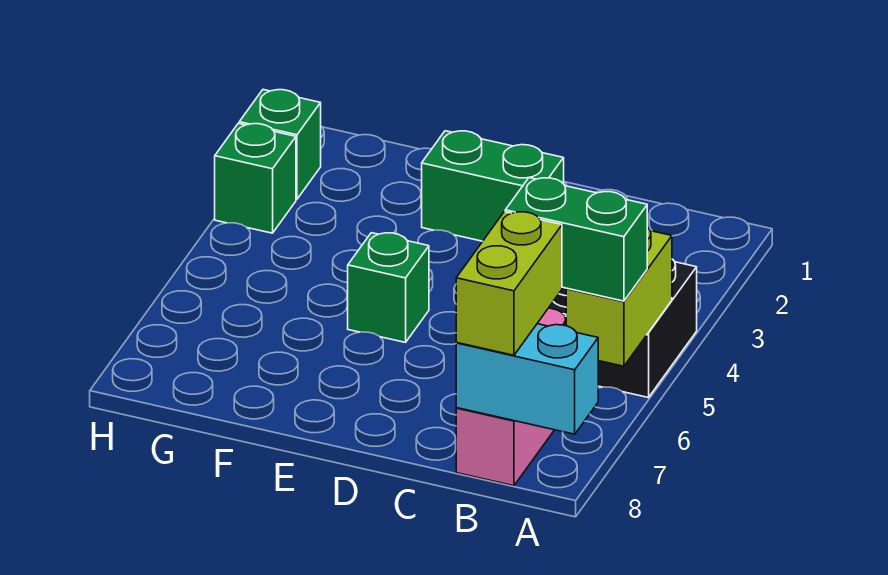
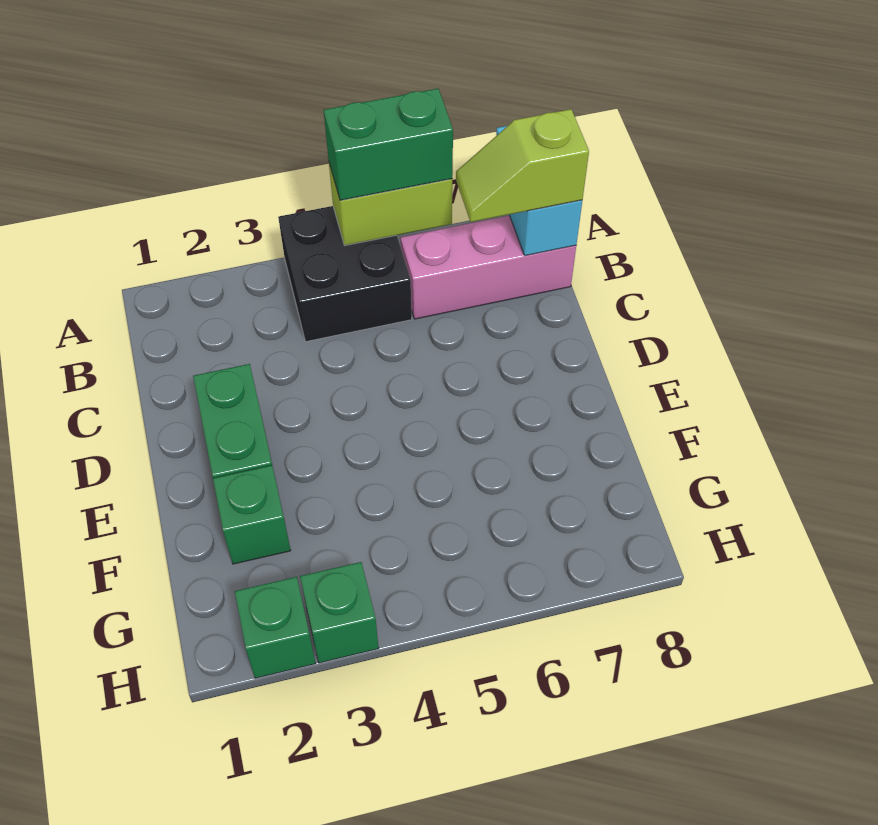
green 1x2 brick [505,178,647,301] -> green 1x2 brick turned to [324,89,453,200]
lime 1x2 brick [456,212,562,355] -> lime 1x2 slope [456,109,589,222]
green 1x1 brick [348,233,429,342] -> green 1x1 brick moved to [213,465,291,564]

